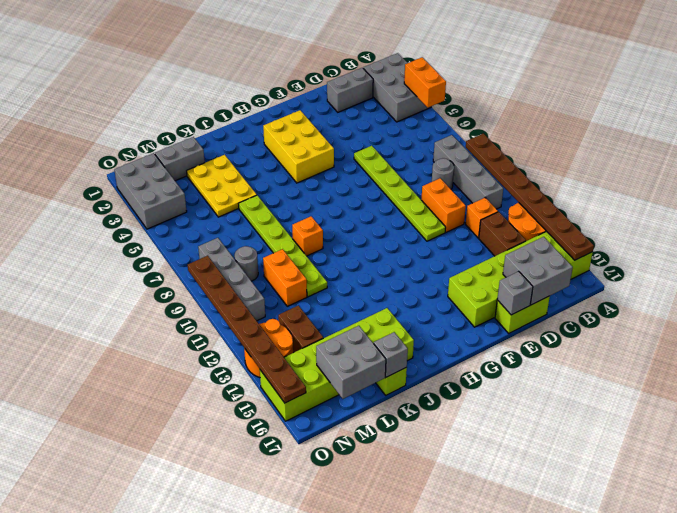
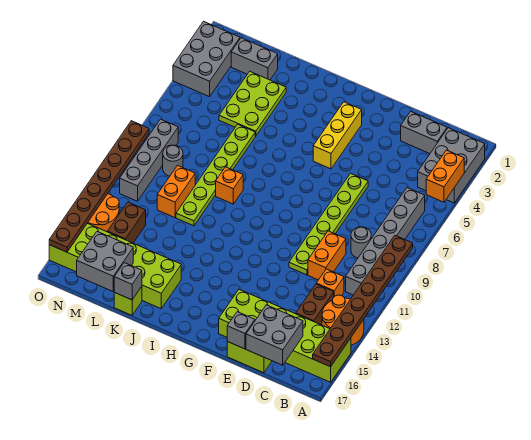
grey 1x4 brick [433,135,503,209] -> grey 1x6 brick [346,188,425,295]
yellow 2x3 brick [263,110,334,183] -> yellow 1x3 brick [313,102,362,169]
yellow 2x3 plate [187,155,257,217] -> lime 2x3 plate [219,71,286,136]

